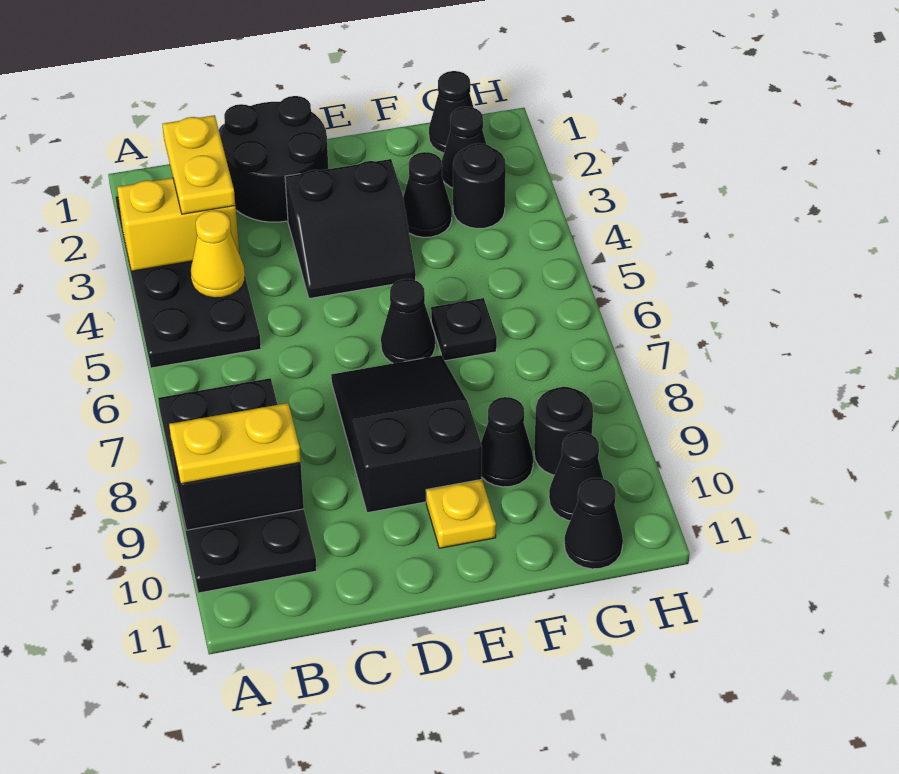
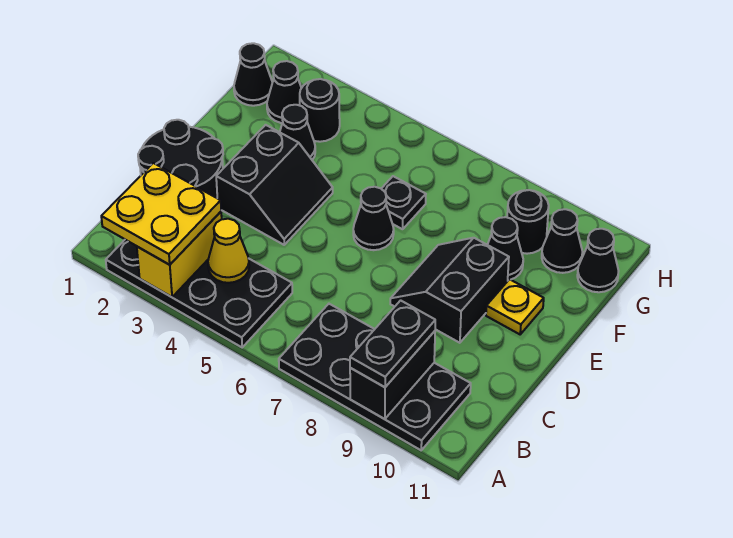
yellow 1x2 plate [169,403,301,484] -> black 1x2 plate [350,300,435,387]
yellow 1x2 plate [162,115,235,214] -> yellow 2x2 plate [101,163,221,265]
black 2x3 slope [331,355,482,513] -> black 2x2 slope [390,238,509,343]

